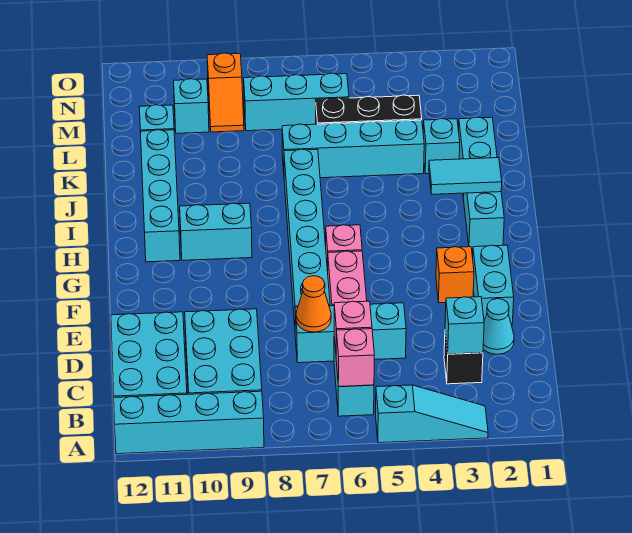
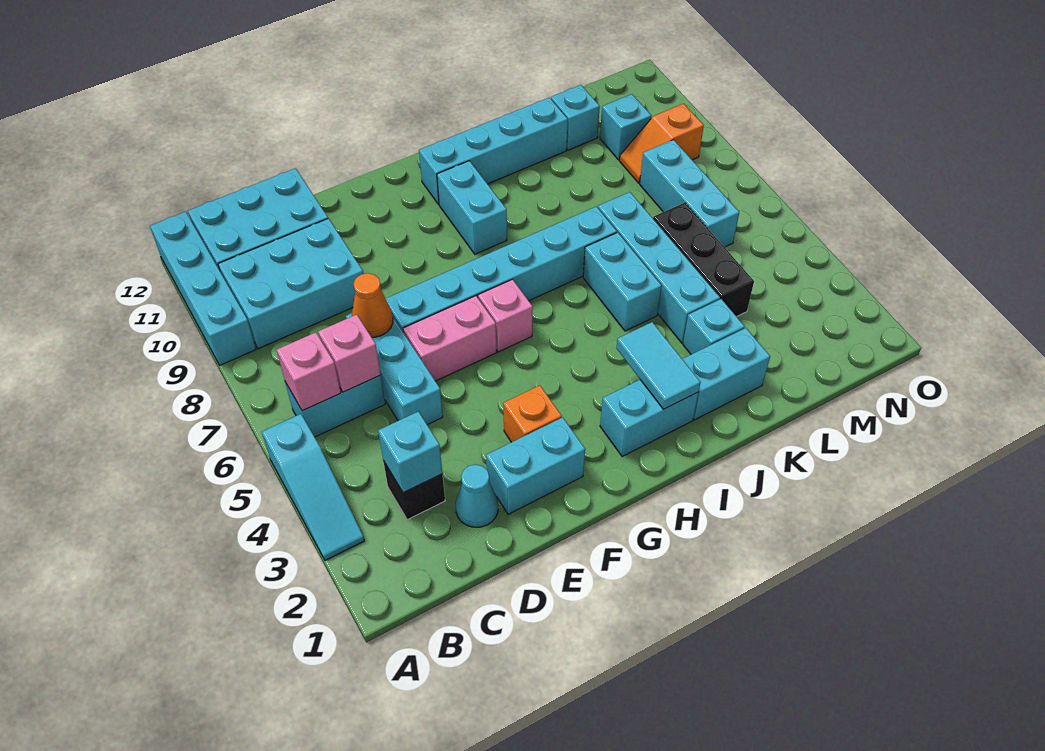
none -> cyan 1x2 brick [583,233,662,331]

